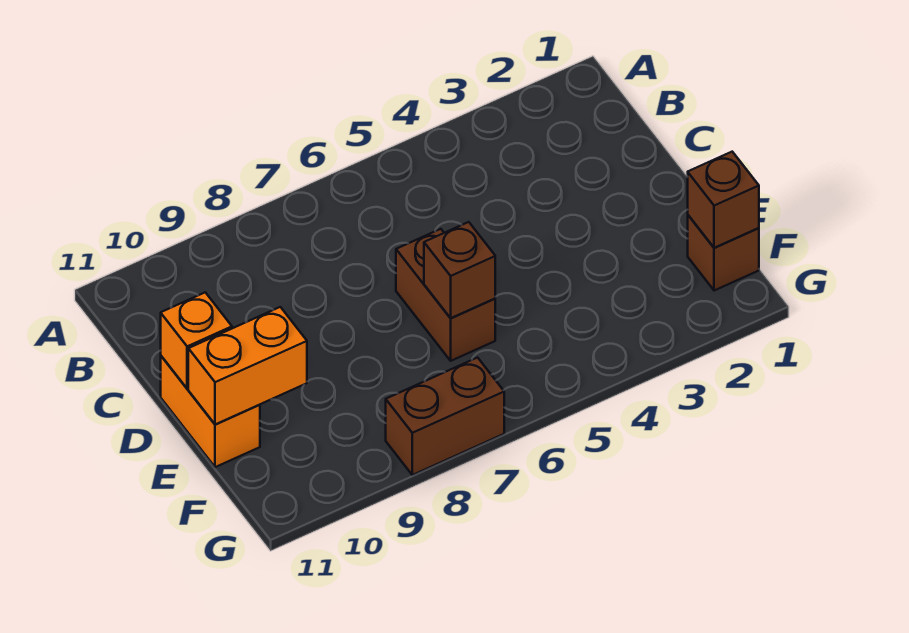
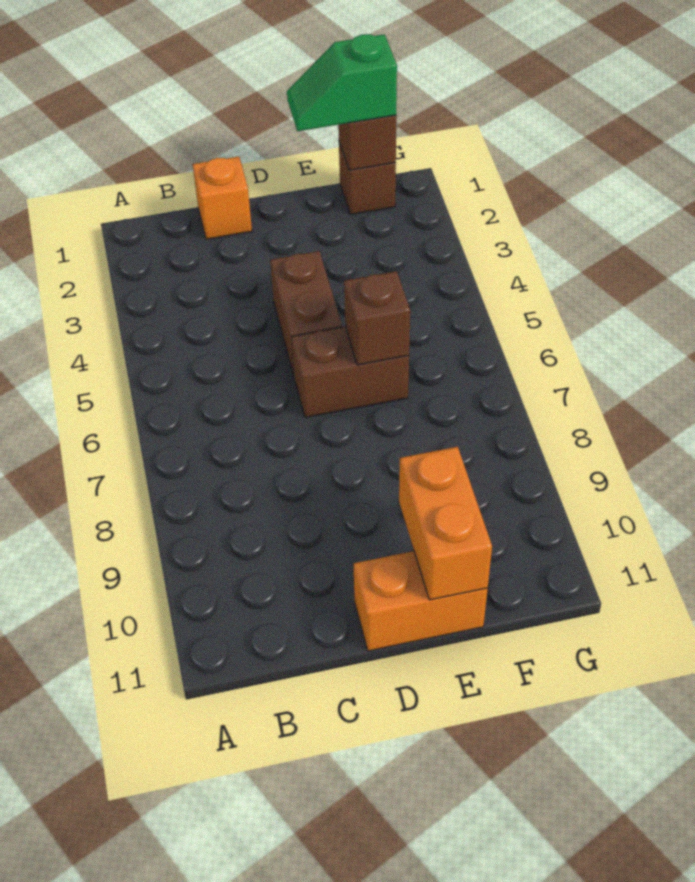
orange 1x1 brick [161,292,232,389] -> orange 1x1 brick moved to [193,156,252,239]
none -> green 1x2 slope [287,34,397,131]
brown 1x2 brick [386,358,504,475] -> brown 1x2 brick moved to [270,251,342,376]

